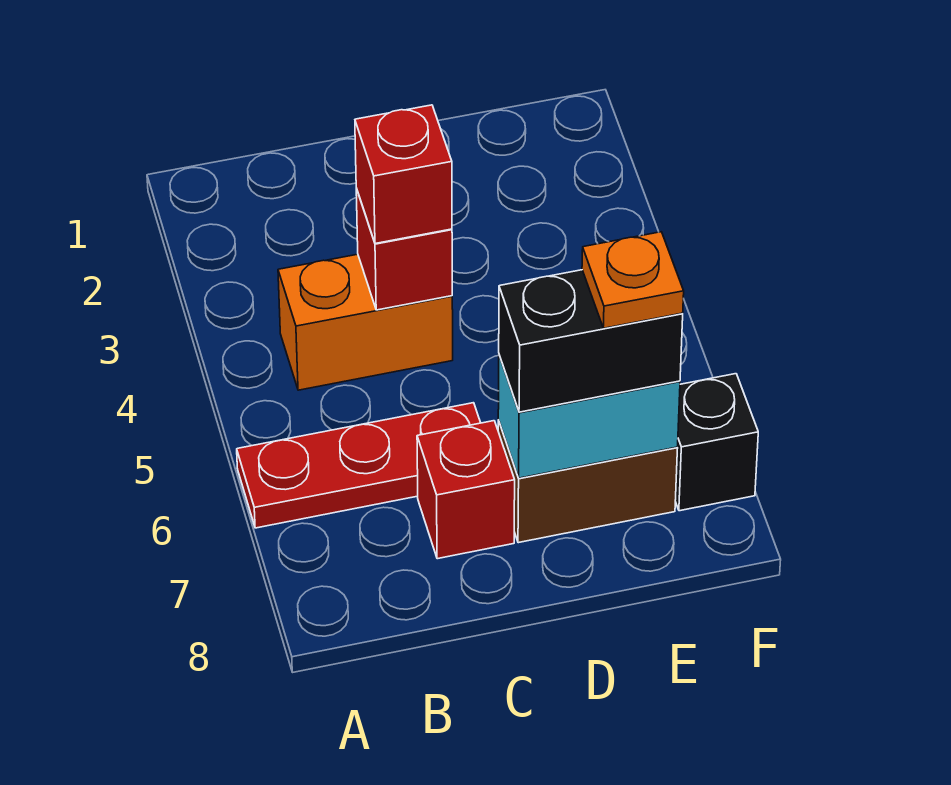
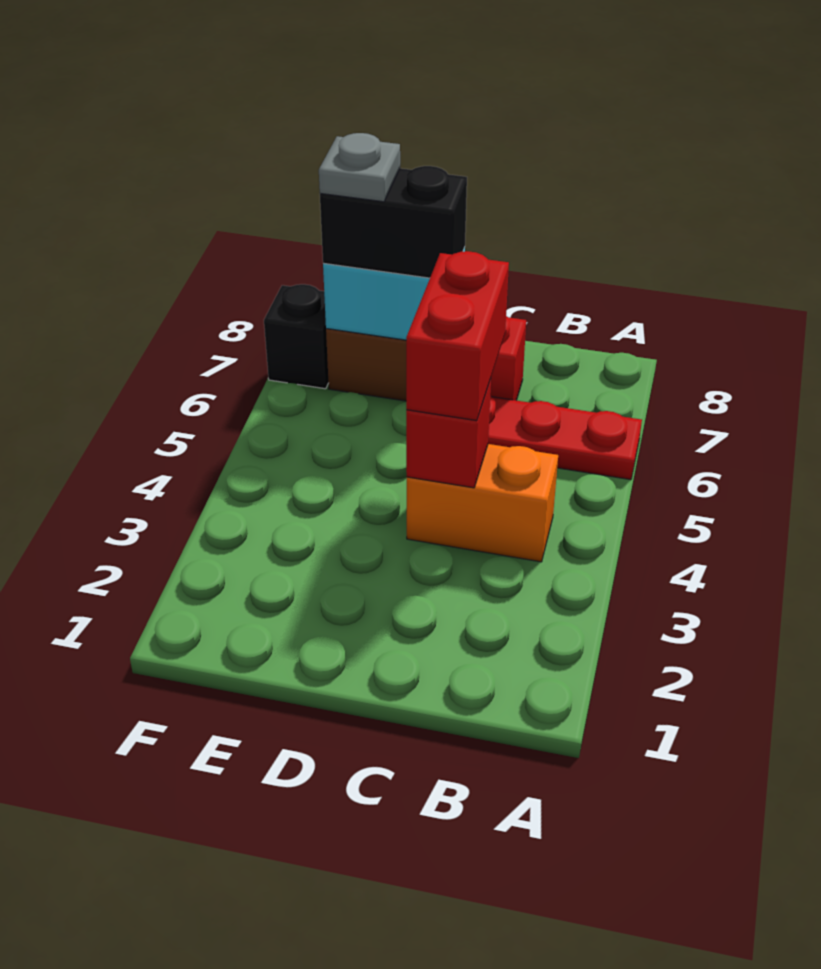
red 1x1 brick [355,105,452,244] -> red 1x2 brick [406,251,509,421]
orange 1x1 plate [582,232,684,328] -> grey 1x1 plate [319,133,400,202]

